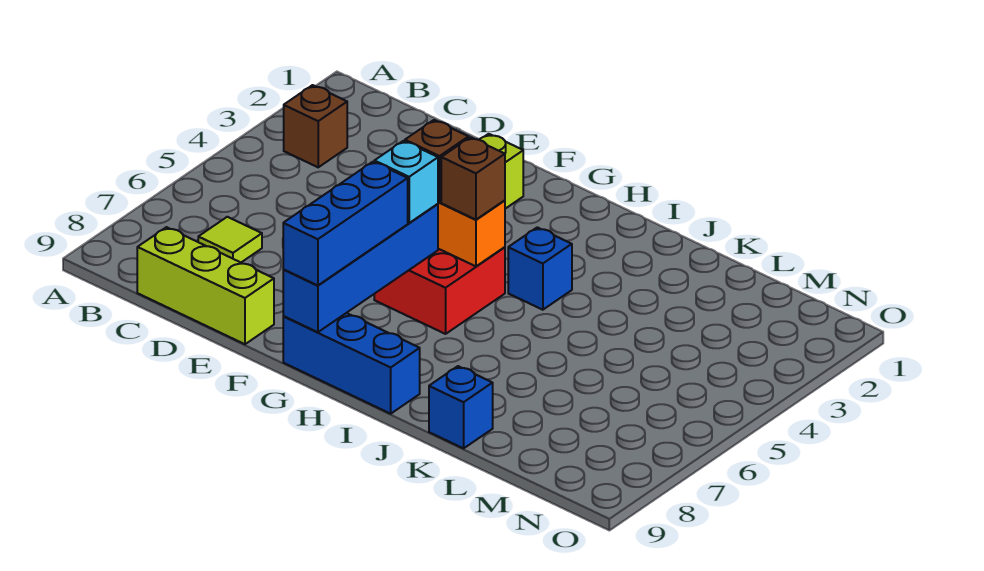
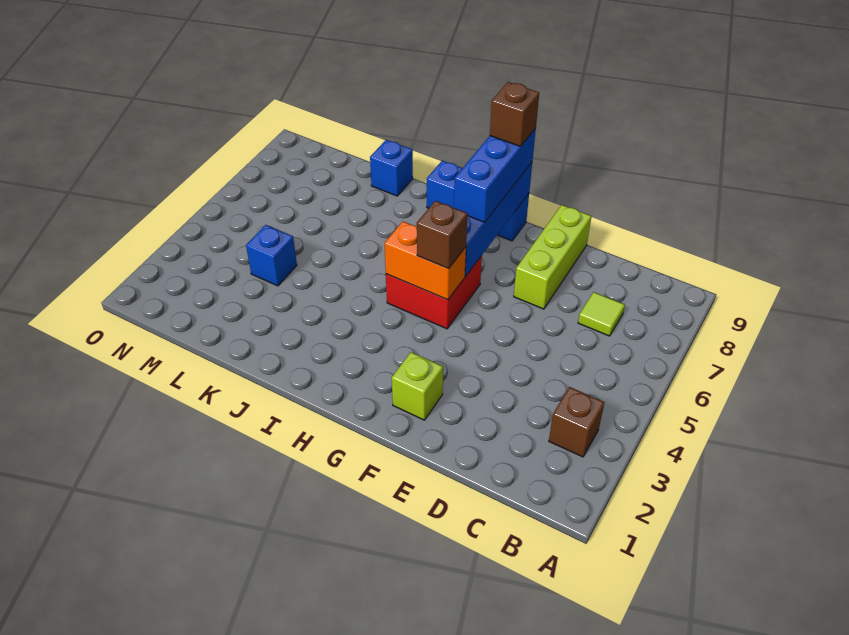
lime 1x3 brick [137,227,274,344] -> lime 1x3 brick turned to [514,205,591,309]
cyan 1x1 brick [374,141,438,223] -> none
brown 1x1 brick [441,137,505,220] -> brown 1x1 brick moved to [490,82,539,146]
blue 1x1 brick [508,227,572,310] -> blue 1x1 brick moved to [246,225,297,286]

